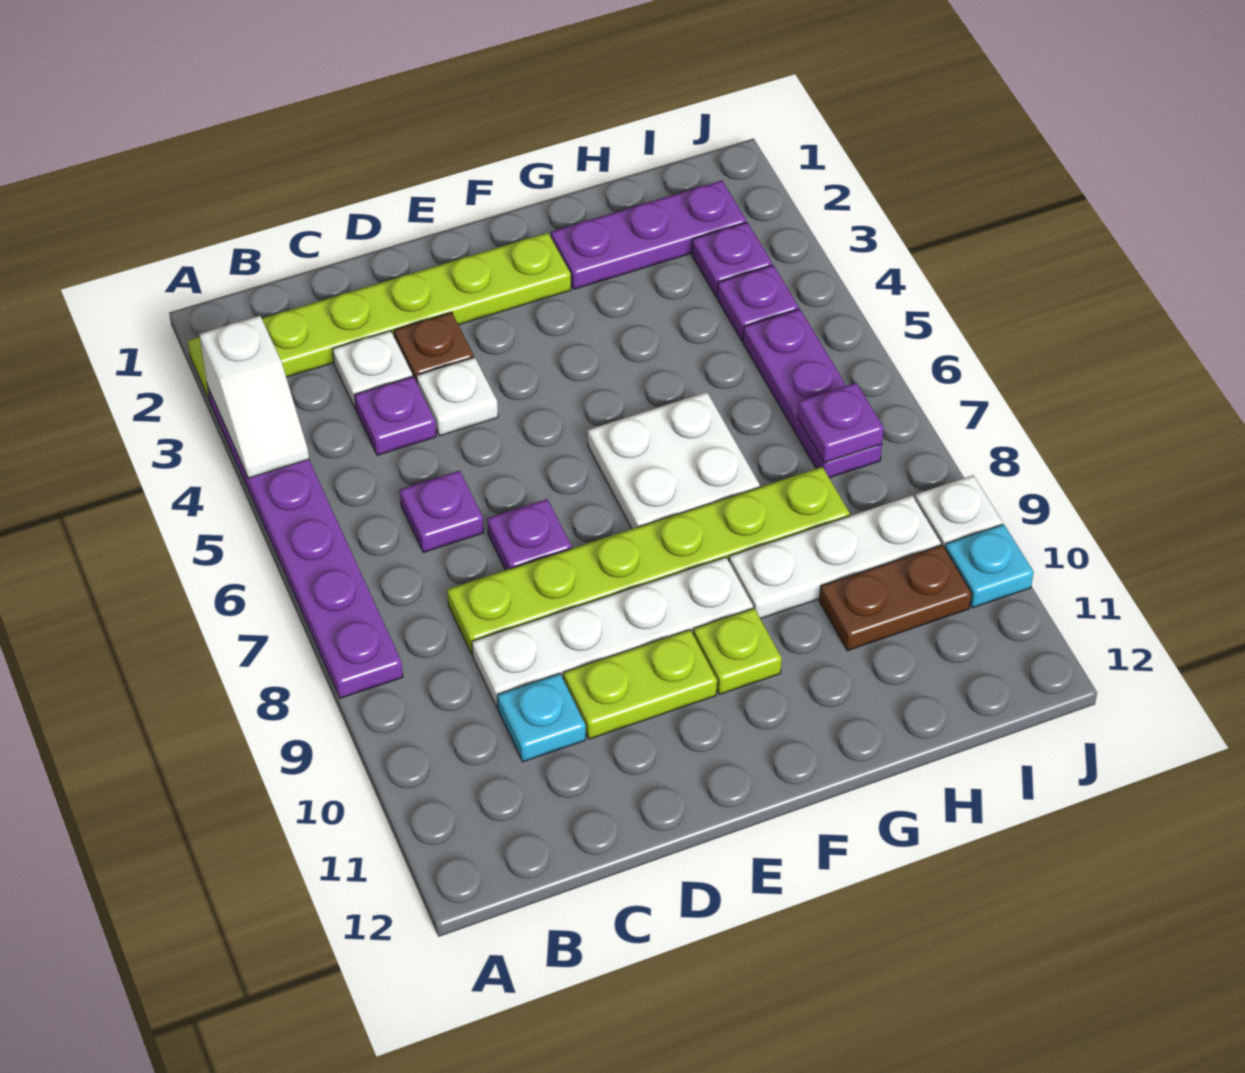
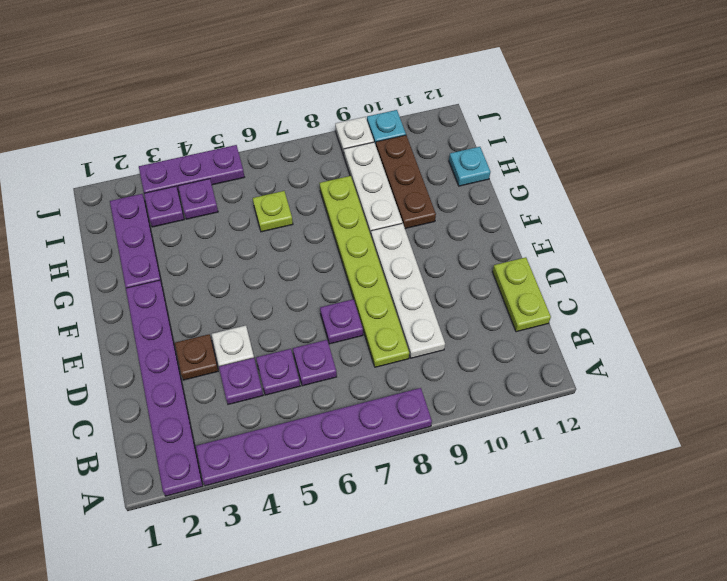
lime 1x6 plate [188,233,571,401] -> purple 1x6 plate [126,280,203,496]
white 1x2 slope [199,316,309,478] -> none
white 1x1 plate [333,331,412,409] -> none
cyan 1x1 plate [497,673,586,762] -> cyan 1x1 plate moved to [449,147,490,186]
lime 1x2 plate [563,630,717,739] -> lime 1x2 plate moved to [493,257,551,332]
white 2x2 plate [588,392,760,529] -> none
lime 1x1 plate [693,608,782,694] -> lime 1x1 plate moved to [253,191,293,232]
brown 1x2 plate [819,545,972,651] -> brown 1x3 plate [376,135,436,229]
purple 1x3 plate [743,309,882,478] -> purple 1x3 plate moved to [139,145,244,193]
purple 1x1 plate [798,383,884,463] -> purple 1x1 plate moved to [256,349,300,395]

